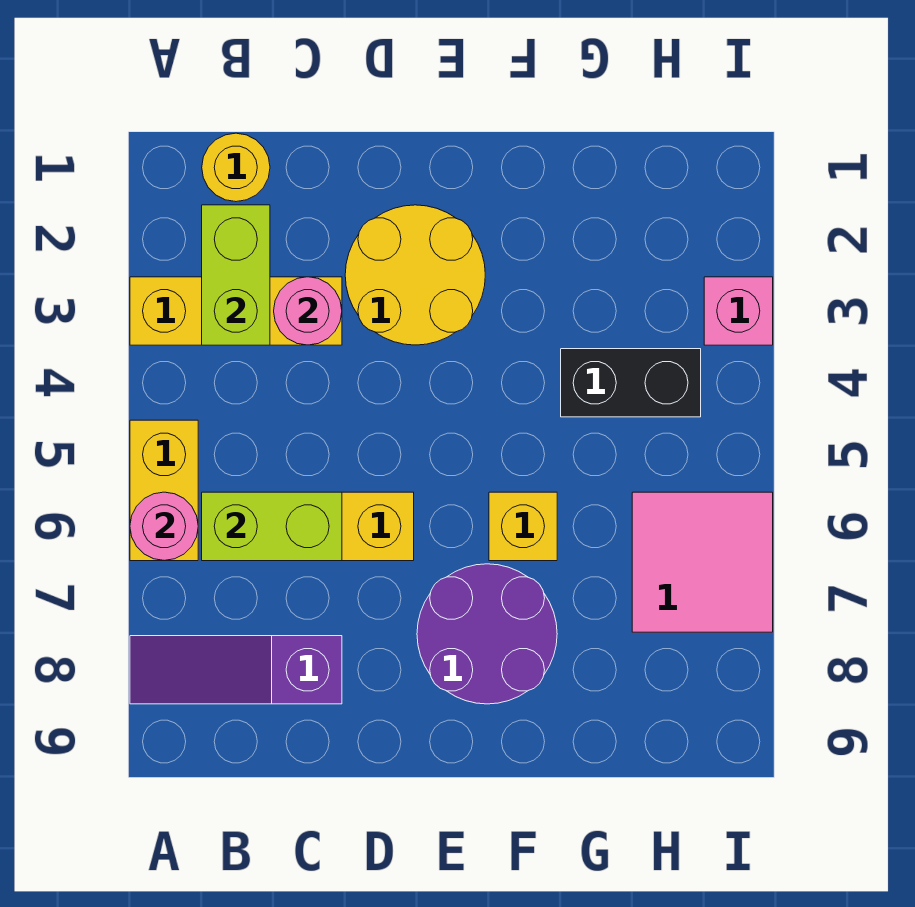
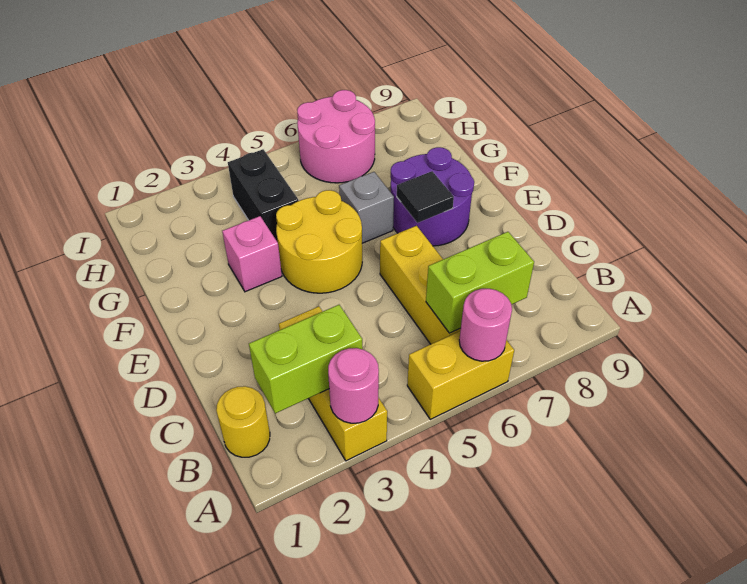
purple 1x3 slope [130,636,342,704] -> none
lime 1x2 brick [202,492,342,561] -> lime 1x2 brick turned to [426,232,534,333]
pink 1x1 round brick [274,277,342,345] -> pink 1x1 round brick moved to [328,348,379,423]
yellow 2x2 round brick [345,205,485,345] -> yellow 2x2 round brick moved to [276,190,362,293]
none -> black 1x1 tile [397,171,454,223]
yellow 1x1 brick [489,492,557,561] -> grey 1x1 brick [339,172,394,243]
pink 2x2 tile [632,492,773,632] -> pink 2x2 round brick [297,90,375,183]
pink 1x1 brick [704,277,773,345] -> pink 1x1 brick moved to [222,216,282,292]

